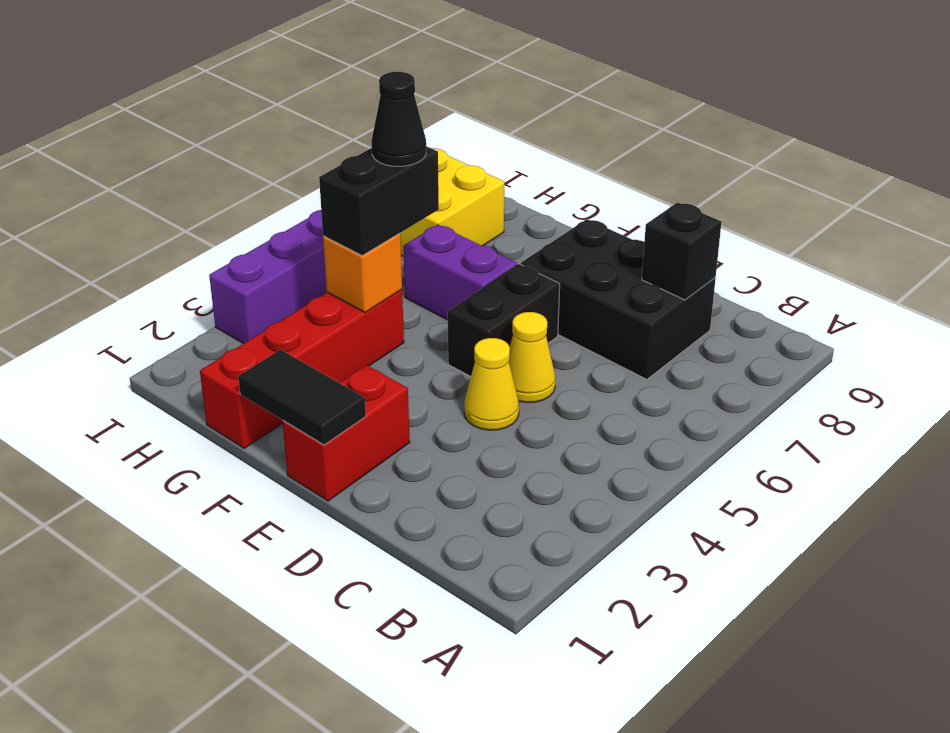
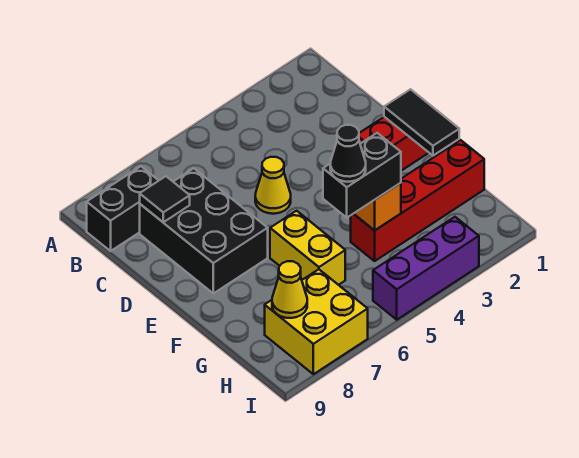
black 1x1 brick [642,203,721,300] -> black 1x1 tile [140,176,190,222]
yellow 1x1 cone [464,338,519,430] -> yellow 1x1 cone moved to [272,261,307,318]
black 1x2 brick [448,264,560,377] -> black 1x2 brick moved to [87,166,159,251]
purple 1x2 brick [403,225,517,320] -> yellow 1x2 brick [270,211,345,285]

